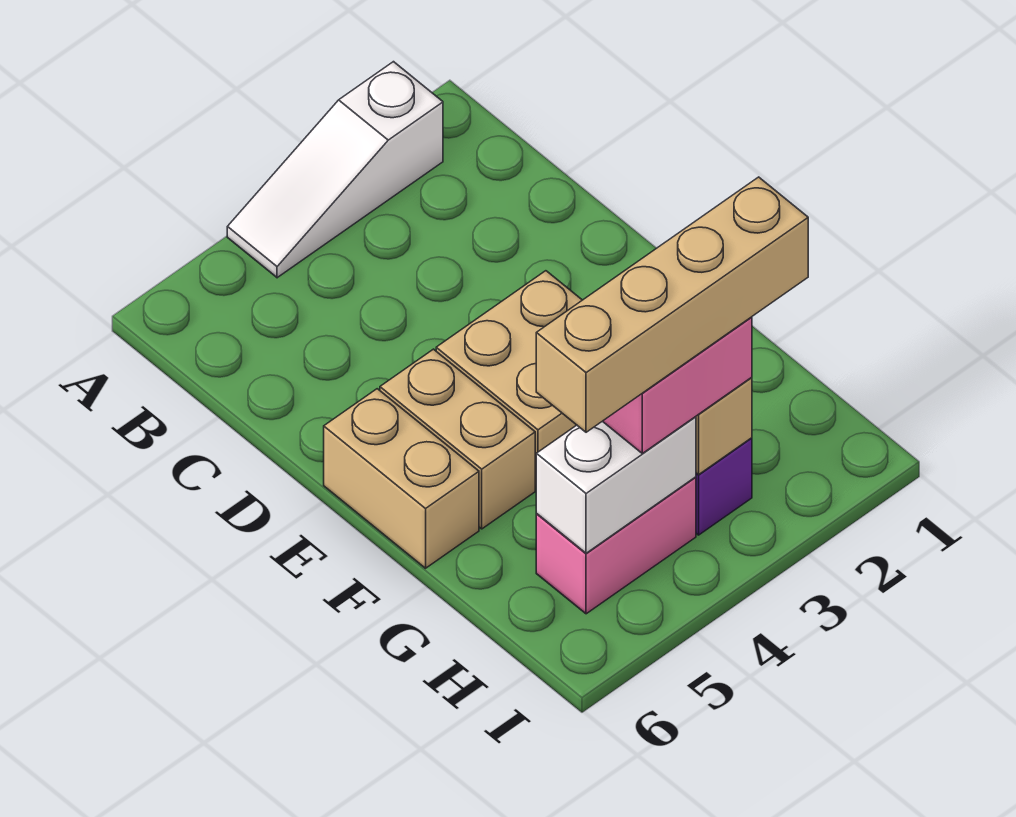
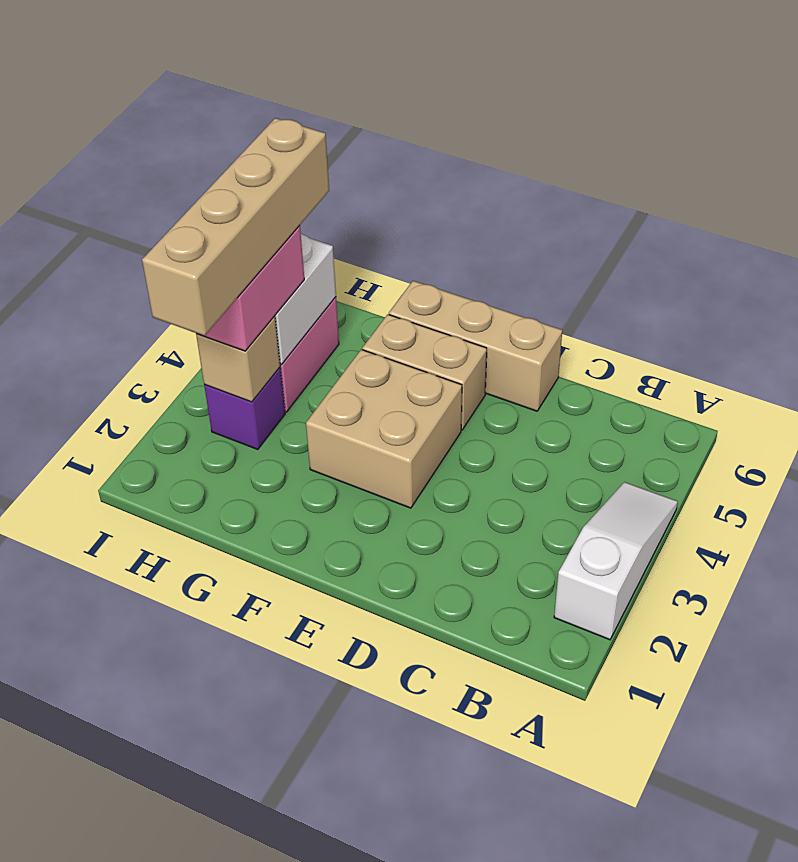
tan 1x2 brick [324,389,479,568] -> tan 1x3 brick [389,281,562,411]

